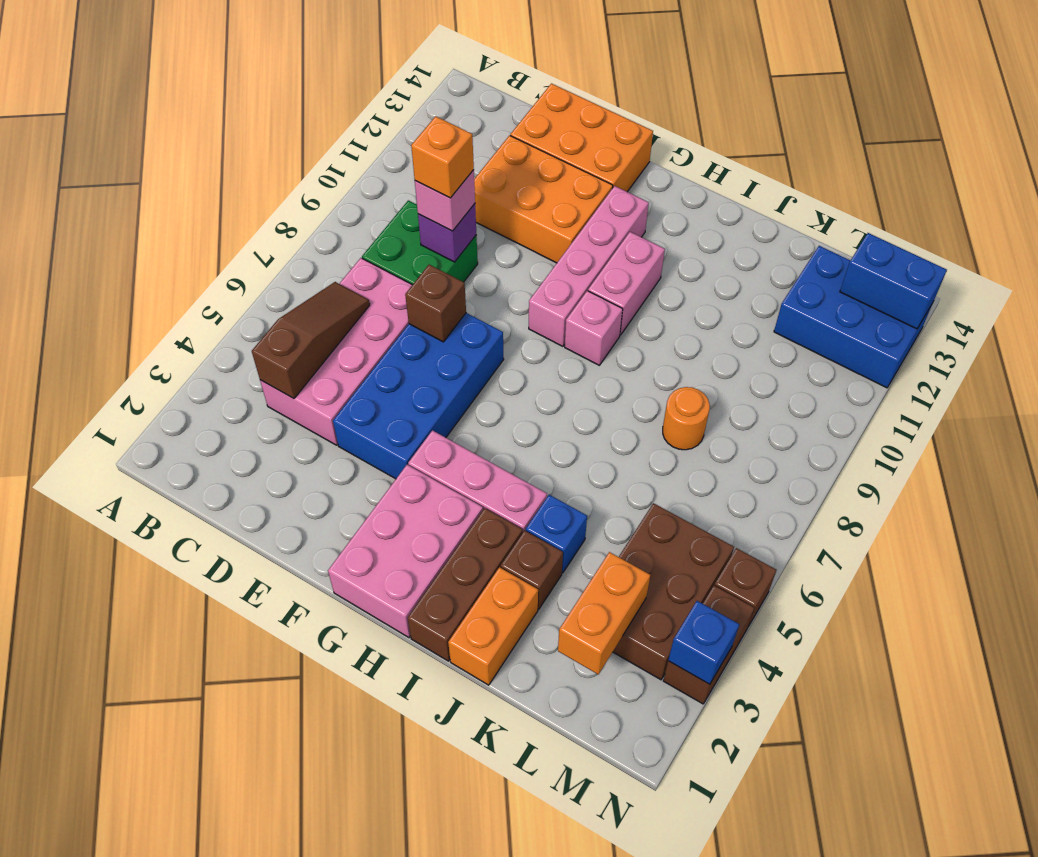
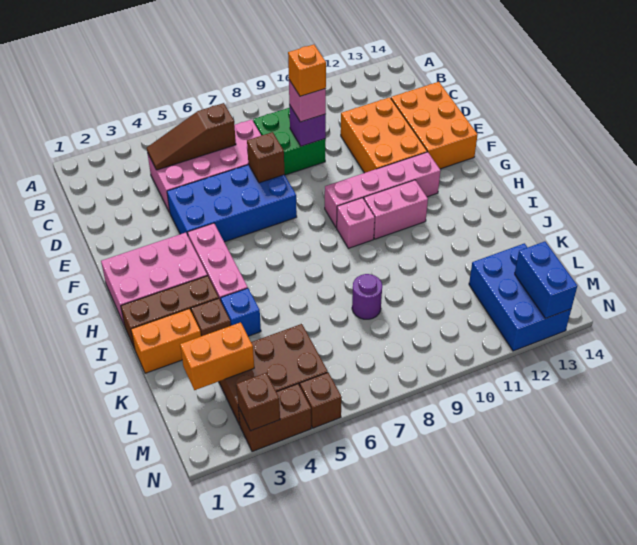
brown 1x3 slope [252,282,370,398] -> brown 1x3 slope turned to [147,103,236,170]
orange 1x1 round brick [663,387,710,450] -> purple 1x1 round brick [352,274,382,319]
blue 1x1 brick [668,601,739,684] -> brown 1x1 brick [236,373,280,431]

